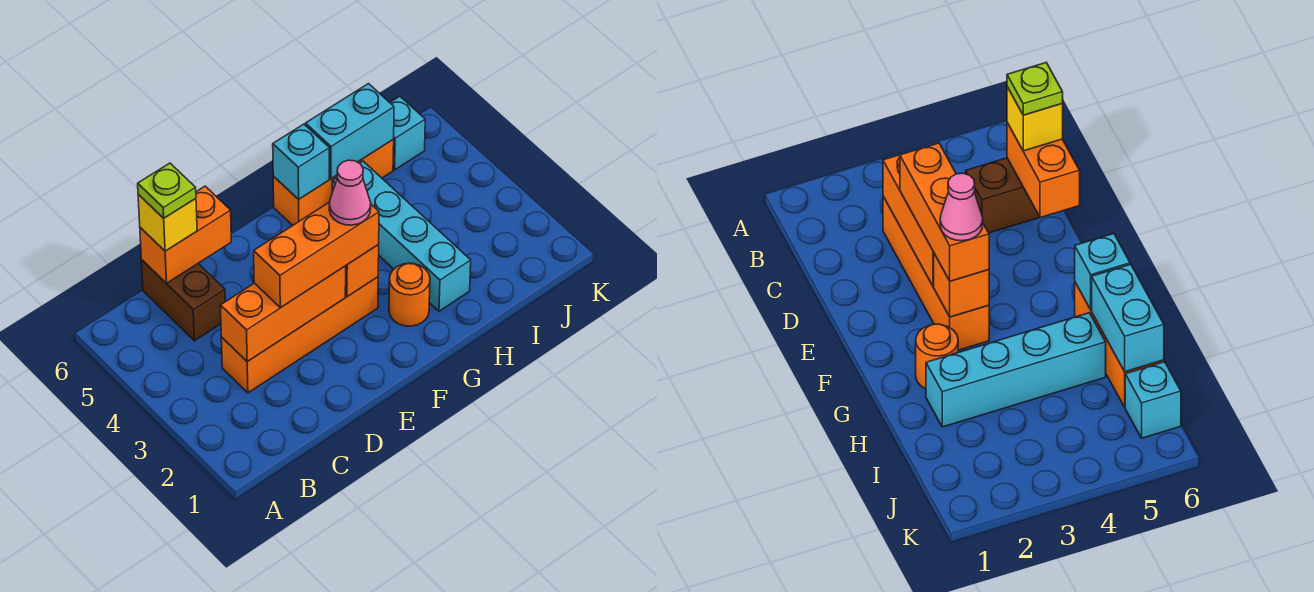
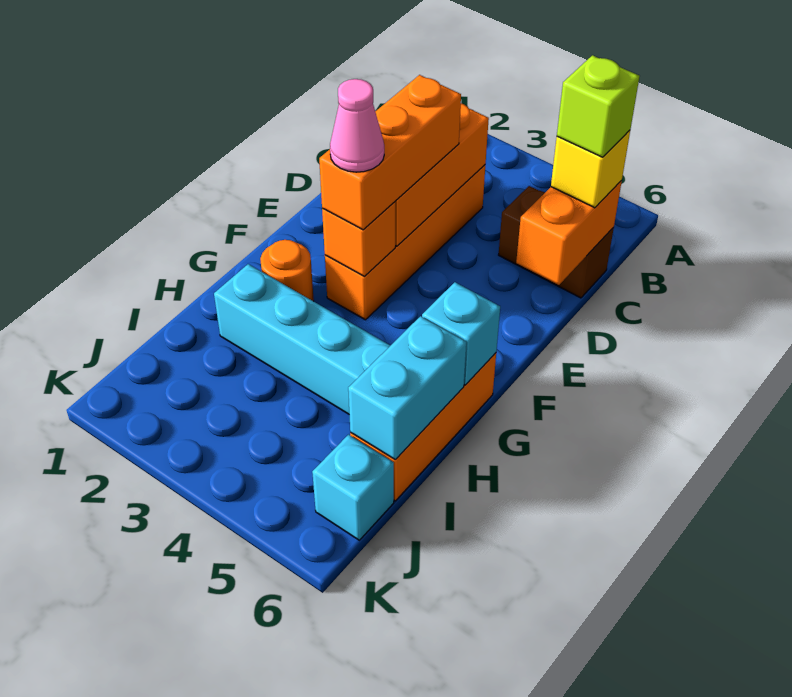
lime 1x1 plate [138,163,196,218] -> lime 1x1 brick [557,55,640,157]

